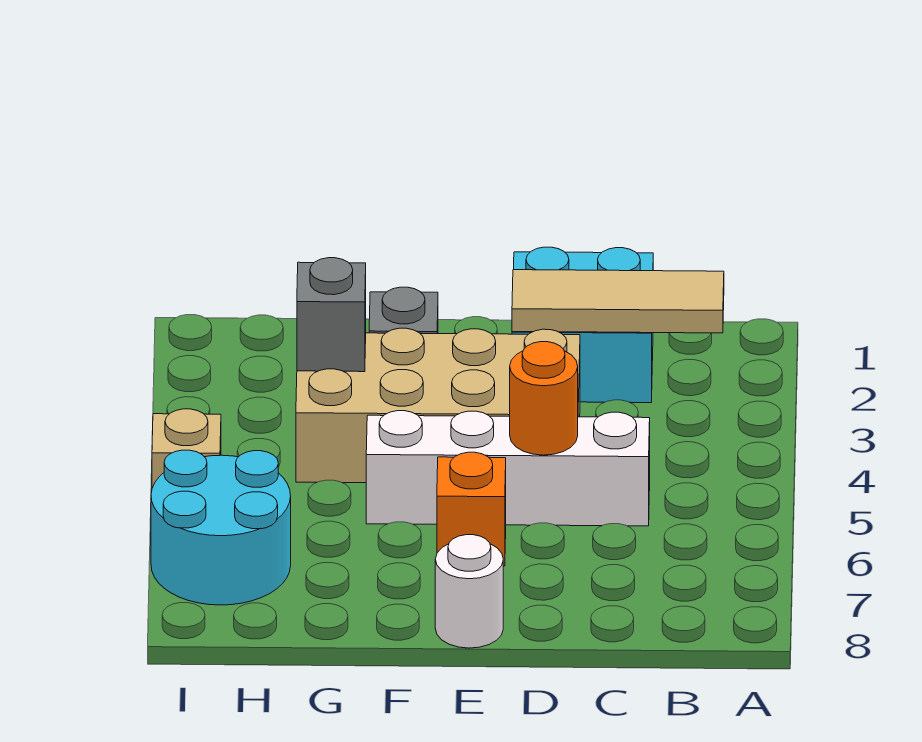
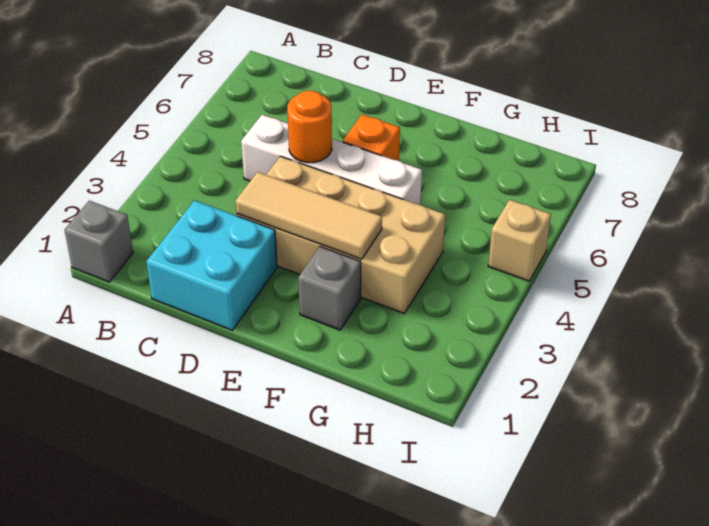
tan 1x3 tile [512,270,724,333] -> tan 1x3 tile moved to [235,172,382,259]
white 1x1 round brick [435,535,503,648] -> none
grey 1x1 brick [297,258,366,372] -> grey 1x1 brick moved to [65,201,133,282]
cyan 2x2 round brick [151,450,291,605] -> none

